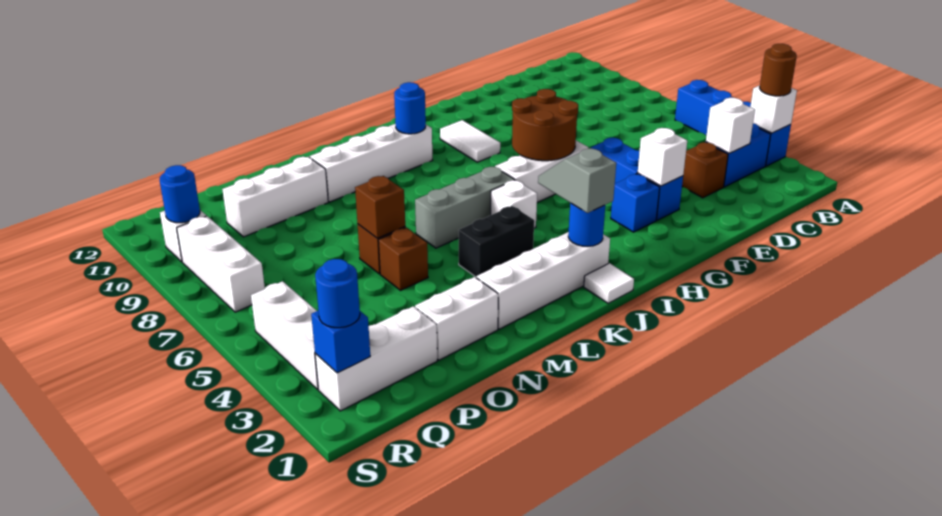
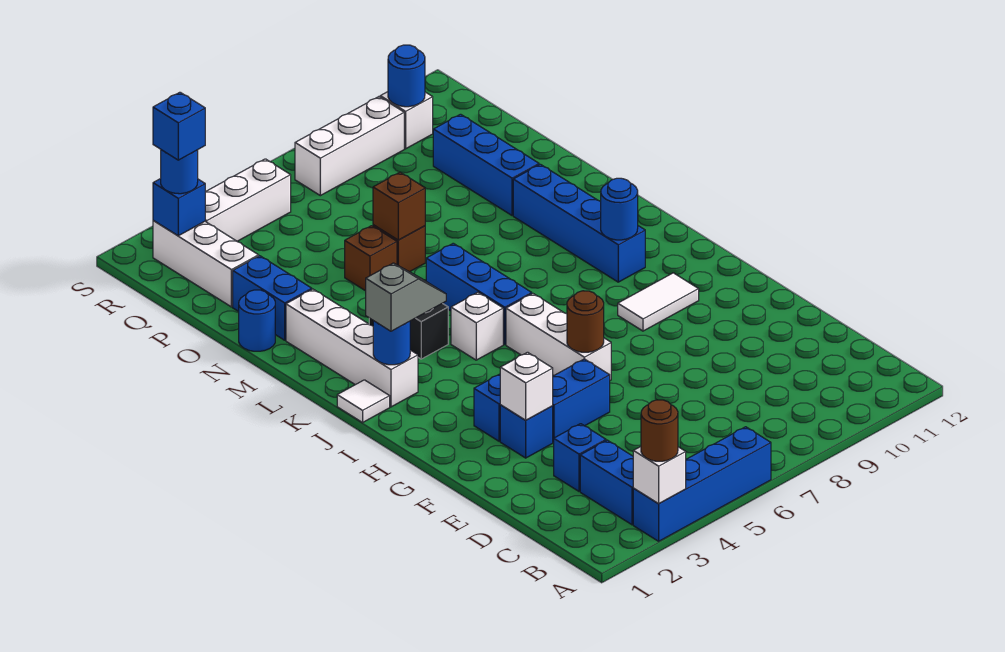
white 1x1 brick [706,98,755,153] -> none
brown 1x1 brick [682,142,728,198] -> blue 1x1 brick [554,424,606,491]
brown 2x2 round brick [512,89,578,161] -> brown 1x1 round brick [567,291,604,352]
grey 1x3 brick [415,167,515,248] -> blue 1x3 brick [426,243,532,344]
white 1x4 brick [310,124,432,202] -> blue 1x4 brick [513,164,645,282]
none -> blue 1x1 round brick [239,290,275,351]
white 1x2 brick [415,277,498,360] -> blue 1x2 brick [233,256,312,340]
white 1x3 brick [222,157,328,237] -> blue 1x3 brick [433,114,539,215]
none -> blue 1x1 brick [153,92,205,160]

